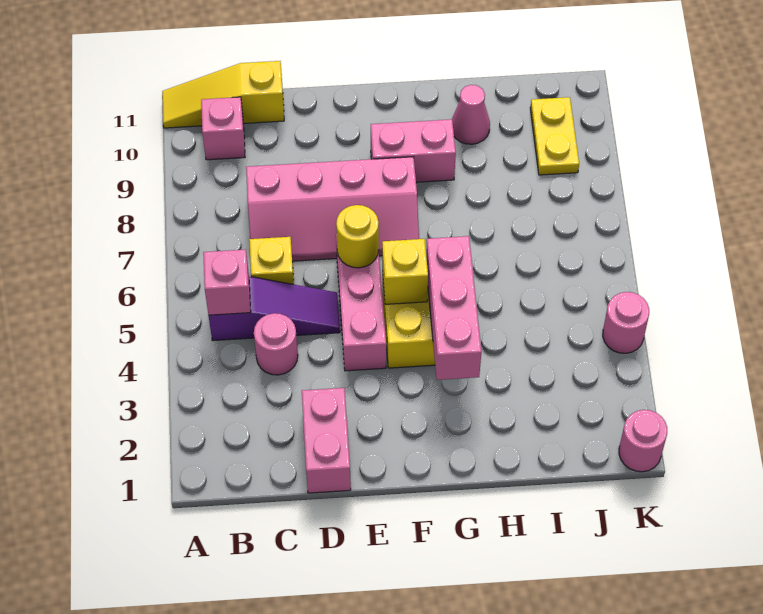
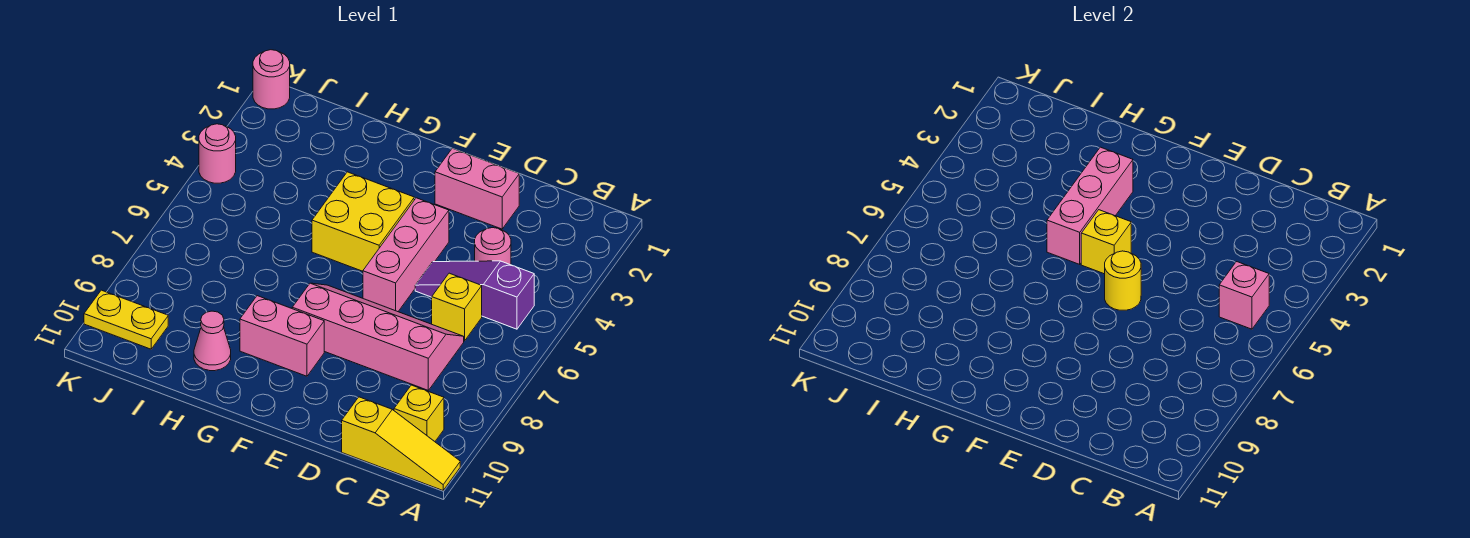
pink 1x1 brick [201,97,245,160] -> yellow 1x1 brick [394,385,444,441]
pink 1x2 brick [302,388,351,493] -> pink 1x2 brick turned to [435,148,519,229]
yellow 1x2 plate [530,97,579,175] -> yellow 1x2 plate turned to [84,290,168,349]

